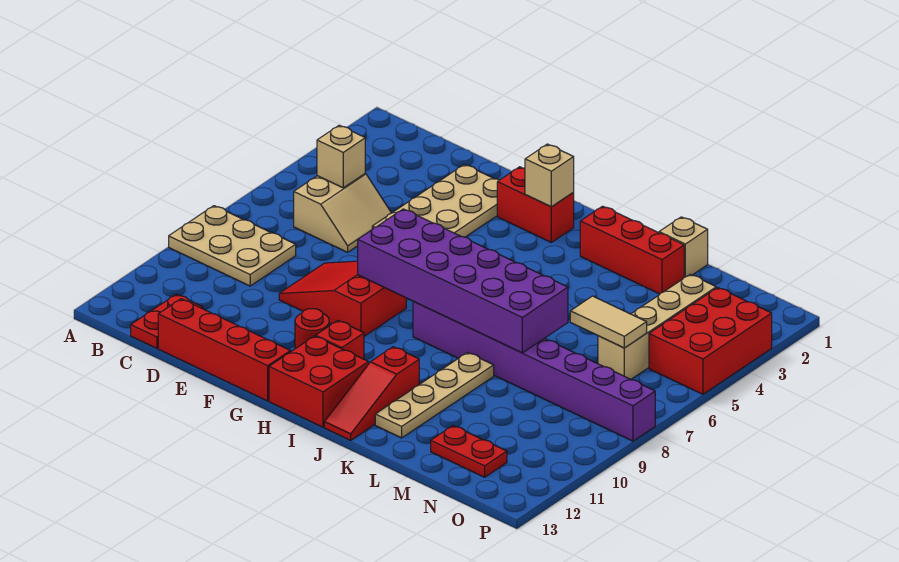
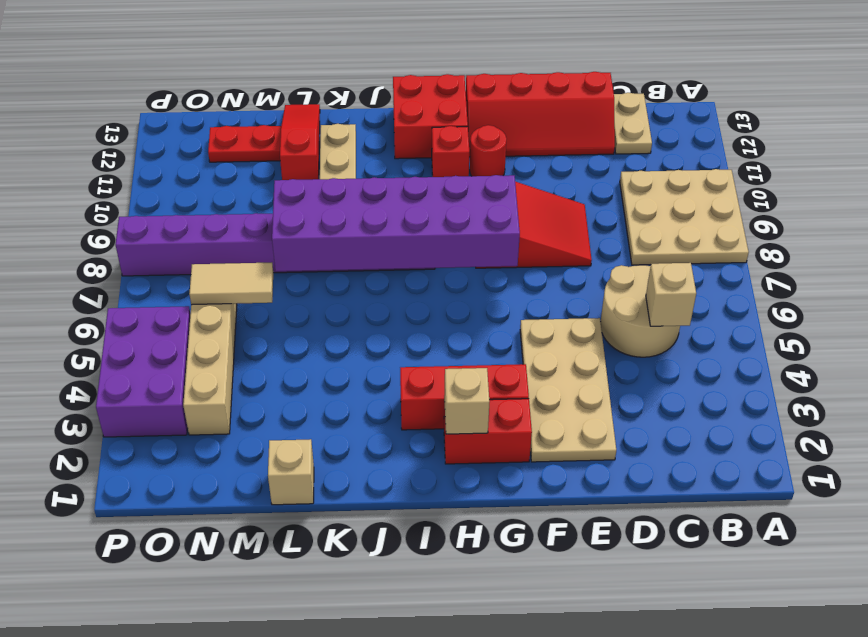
tan 2x3 plate [169,206,296,286] -> tan 3x3 plate [620,169,749,265]
tan 2x2 slope [294,174,391,252] -> tan 2x2 round brick [600,265,680,357]
red 1x2 plate [131,294,203,348] -> tan 1x2 plate [614,93,652,154]
red 1x3 brick [580,206,684,294] -> red 1x3 brick moved to [400,364,529,430]
red 1x3 slope [324,347,419,440] -> red 1x3 slope moved to [280,104,320,180]
red 2x3 brick [649,288,772,394] -> purple 2x3 brick [96,306,190,437]

